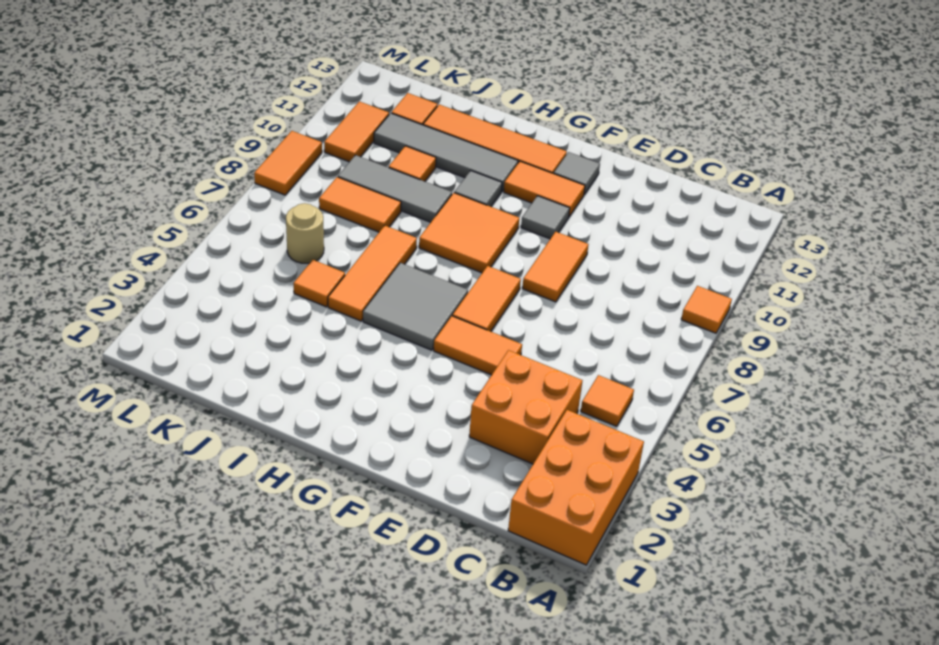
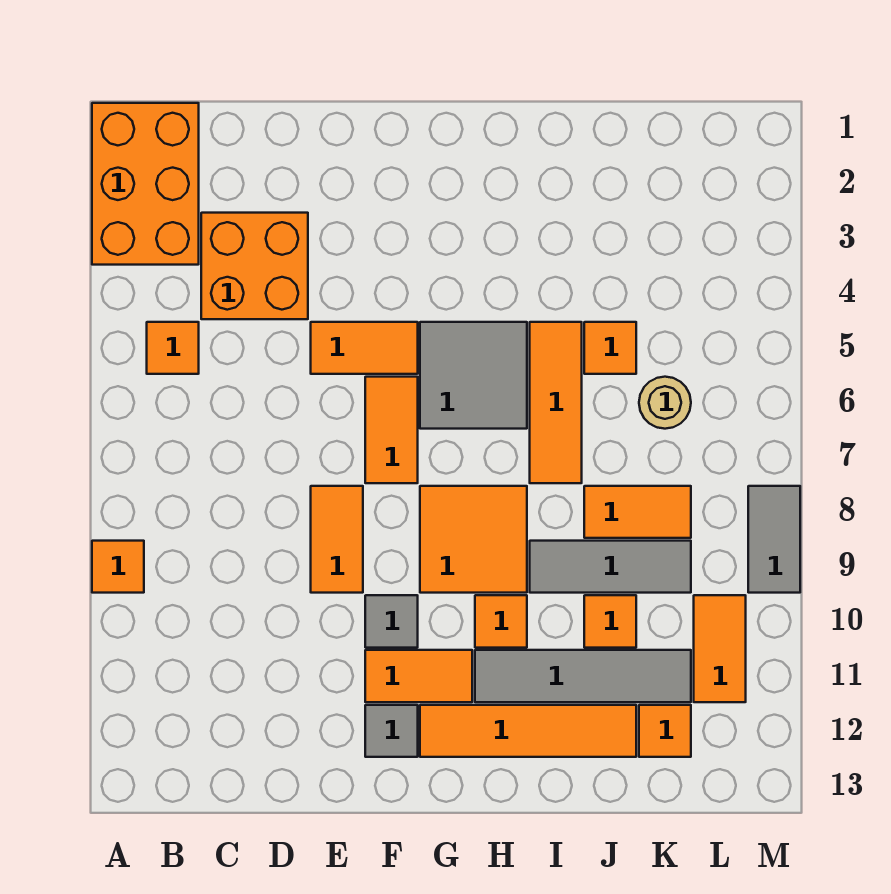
grey 1x1 tile [454,171,502,207] -> orange 1x1 tile [475,595,527,648]
orange 1x2 tile [254,131,322,195] -> grey 1x2 tile [748,486,800,593]

